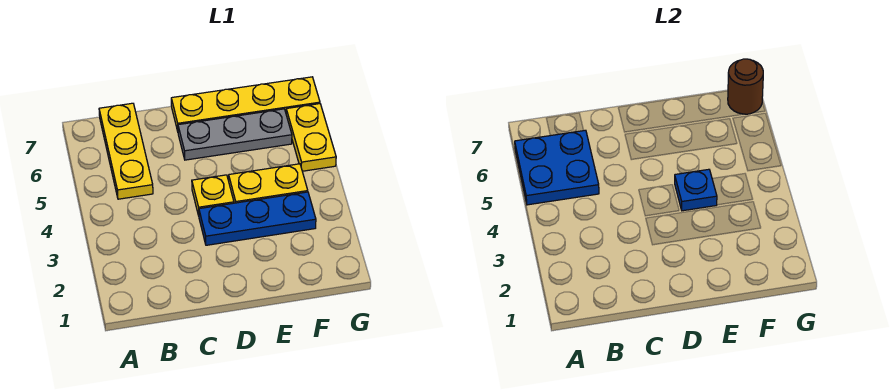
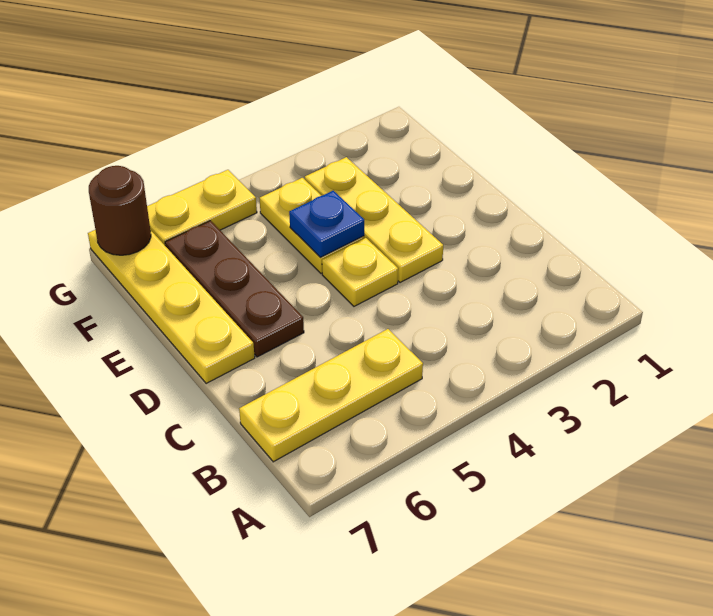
blue 2x2 plate [515,130,599,205] -> none
blue 1x3 plate [199,192,316,245] -> yellow 1x3 plate [305,157,443,283]
grey 1x3 plate [178,109,292,160] -> brown 1x3 plate [165,221,304,357]

